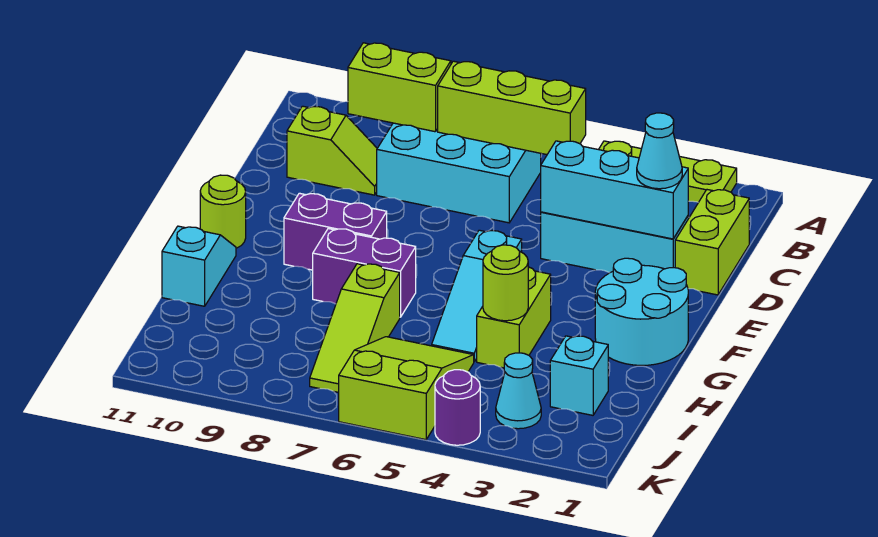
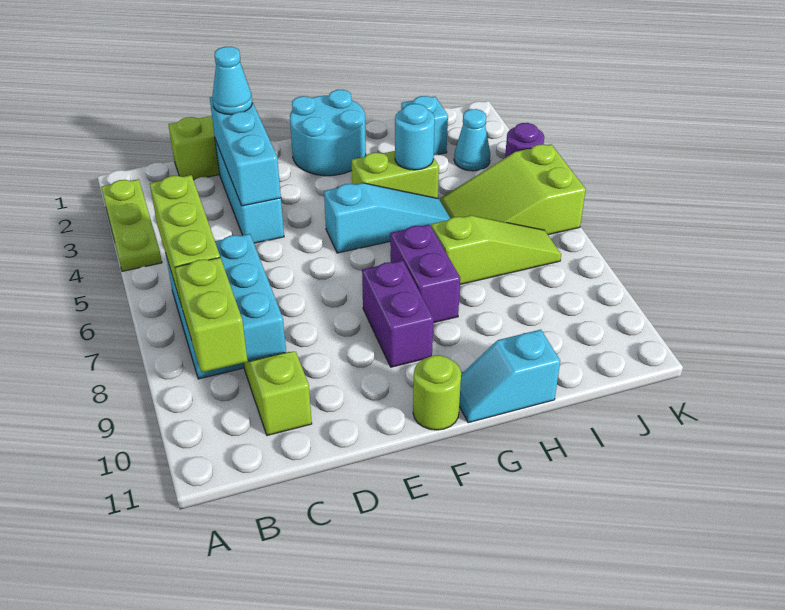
lime 1x1 round brick [483,245,528,321] -> cyan 1x1 round brick [395,103,435,170]

